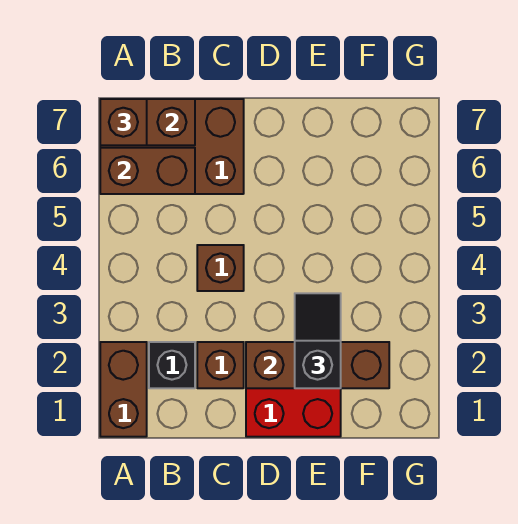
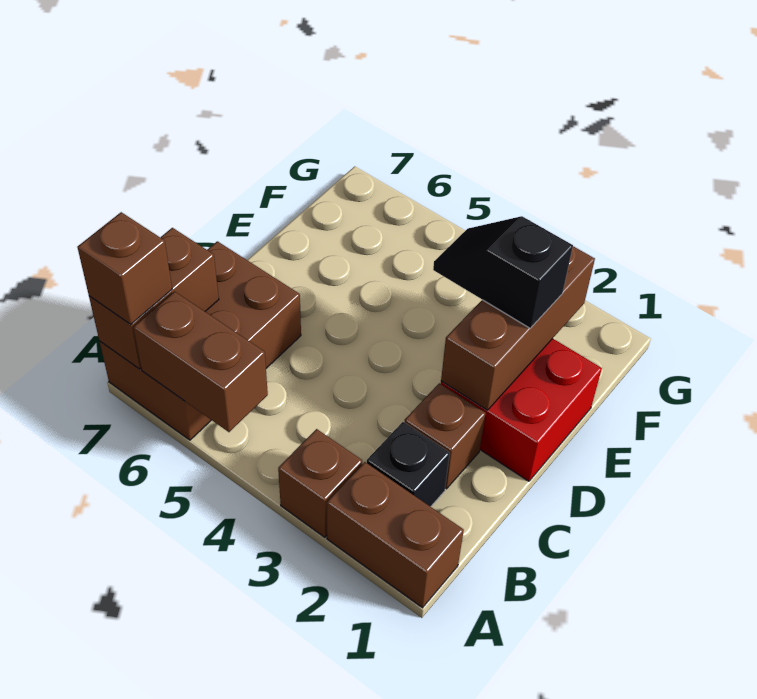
brown 1x2 brick [100,148,195,194] -> brown 1x2 brick turned to [133,292,268,432]
brown 1x1 brick [197,245,244,291] -> brown 1x1 brick moved to [278,429,362,537]

